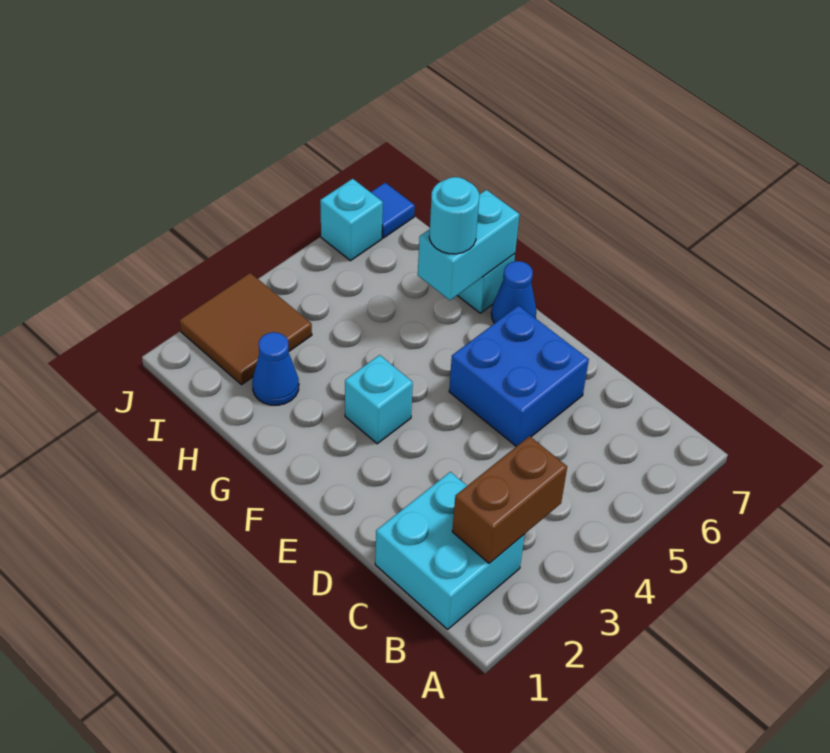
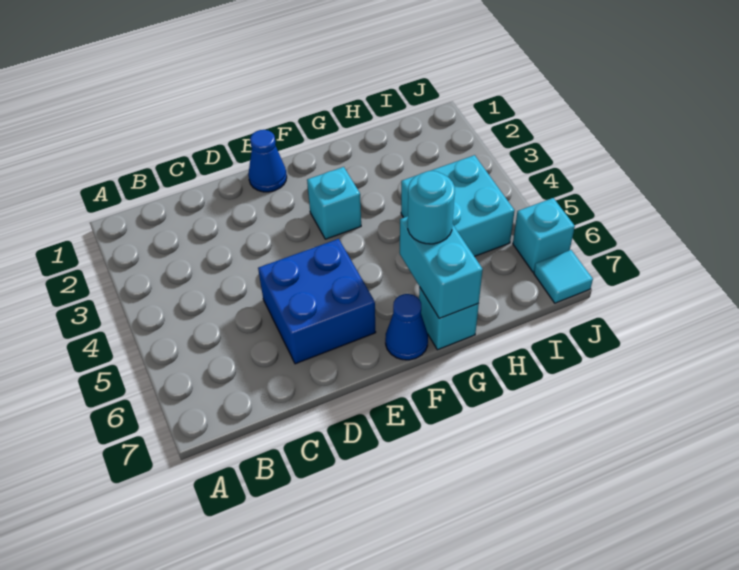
cyan 2x2 brick [375,472,525,629] -> cyan 2x2 brick moved to [401,155,515,256]
brown 1x2 brick [452,436,567,563] -> none
blue 1x1 cone [252,332,299,405] -> blue 1x1 cone moved to [248,130,287,192]
brown 2x2 tile [179,273,312,385] -> none
blue 1x1 tile [371,183,415,238] -> cyan 1x1 tile [534,250,593,303]

